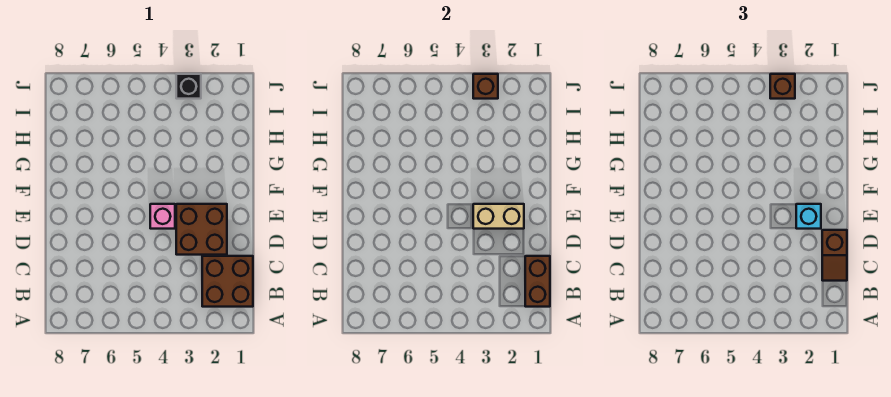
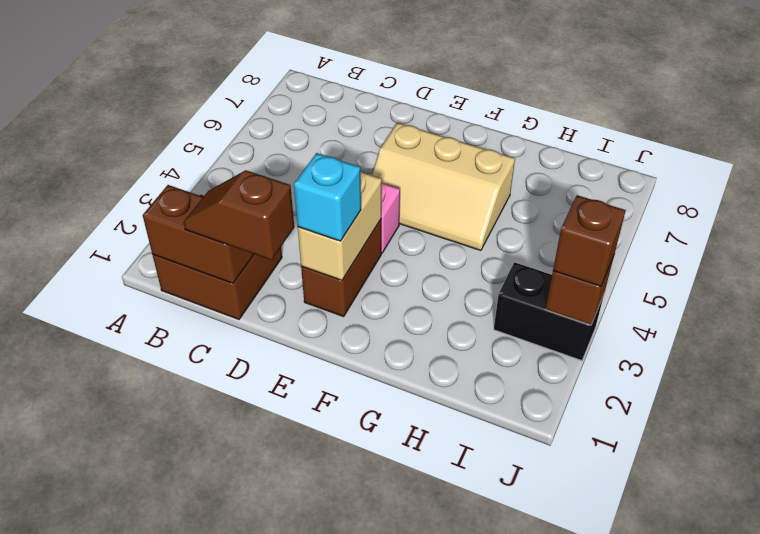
brown 2x2 brick [176,204,227,255] -> brown 1x2 brick [301,220,381,316]
none -> tan 2x3 slope [372,123,515,250]
black 1x1 brick [176,74,201,99] -> black 1x2 brick [494,262,604,361]

